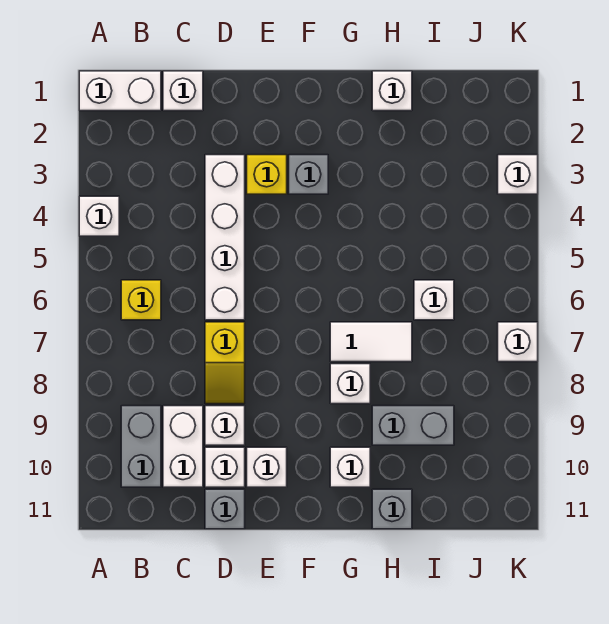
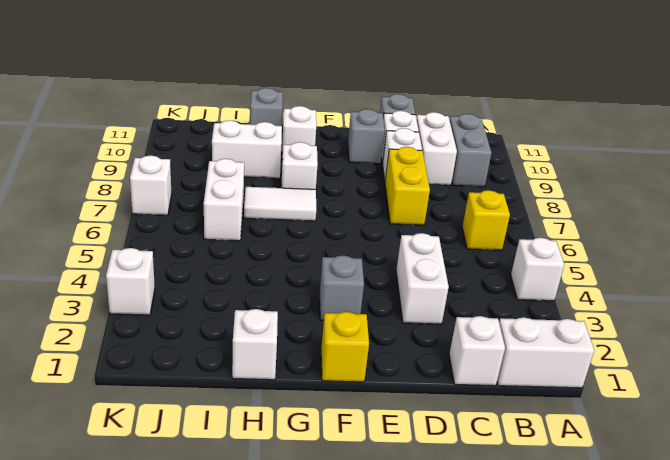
white 1x4 brick [205,155,245,320] -> white 1x2 brick [396,233,449,324]
yellow 1x2 slope [205,322,245,404] -> yellow 1x2 brick [385,147,430,225]
yellow 1x1 brick [247,155,287,194] -> yellow 1x1 brick moved to [321,312,369,382]
white 1x1 brick [247,447,287,487] -> grey 1x1 brick [348,109,385,164]
grey 1x2 brick [372,406,454,445] -> white 1x2 brick [212,120,282,178]
white 1x1 brick [414,280,454,320] -> white 1x2 brick [204,159,244,241]

